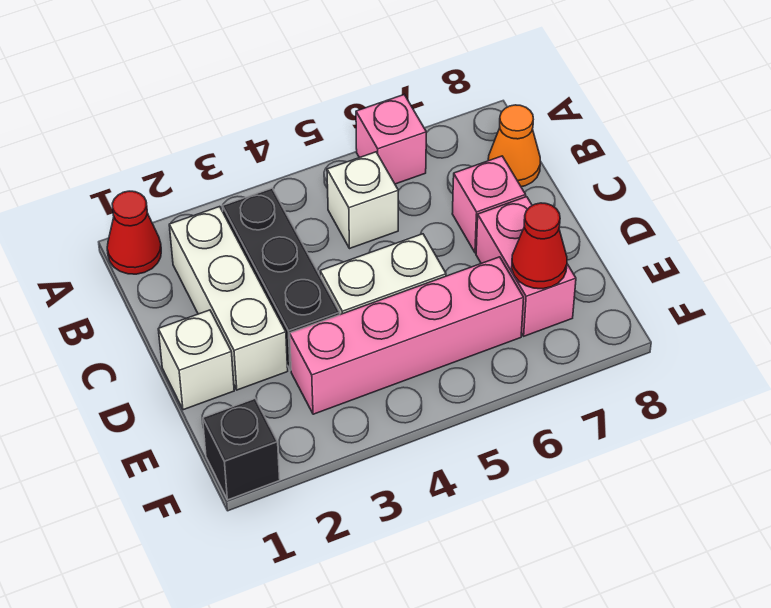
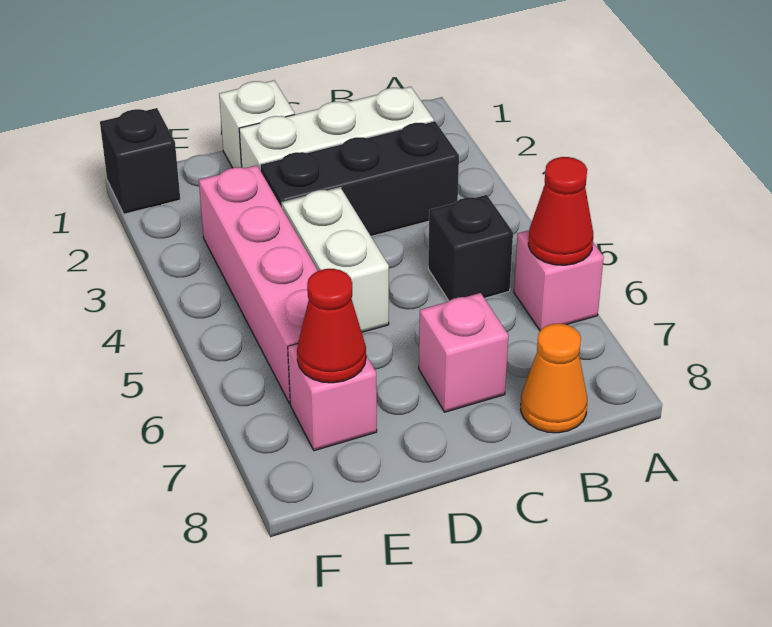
red 1x1 cone [107,191,161,274] -> red 1x1 cone moved to [528,157,593,265]
white 1x1 brick [327,152,398,248] -> black 1x1 brick [428,195,513,301]
pink 1x2 brick [476,197,576,336] -> pink 1x1 brick [288,344,377,451]

